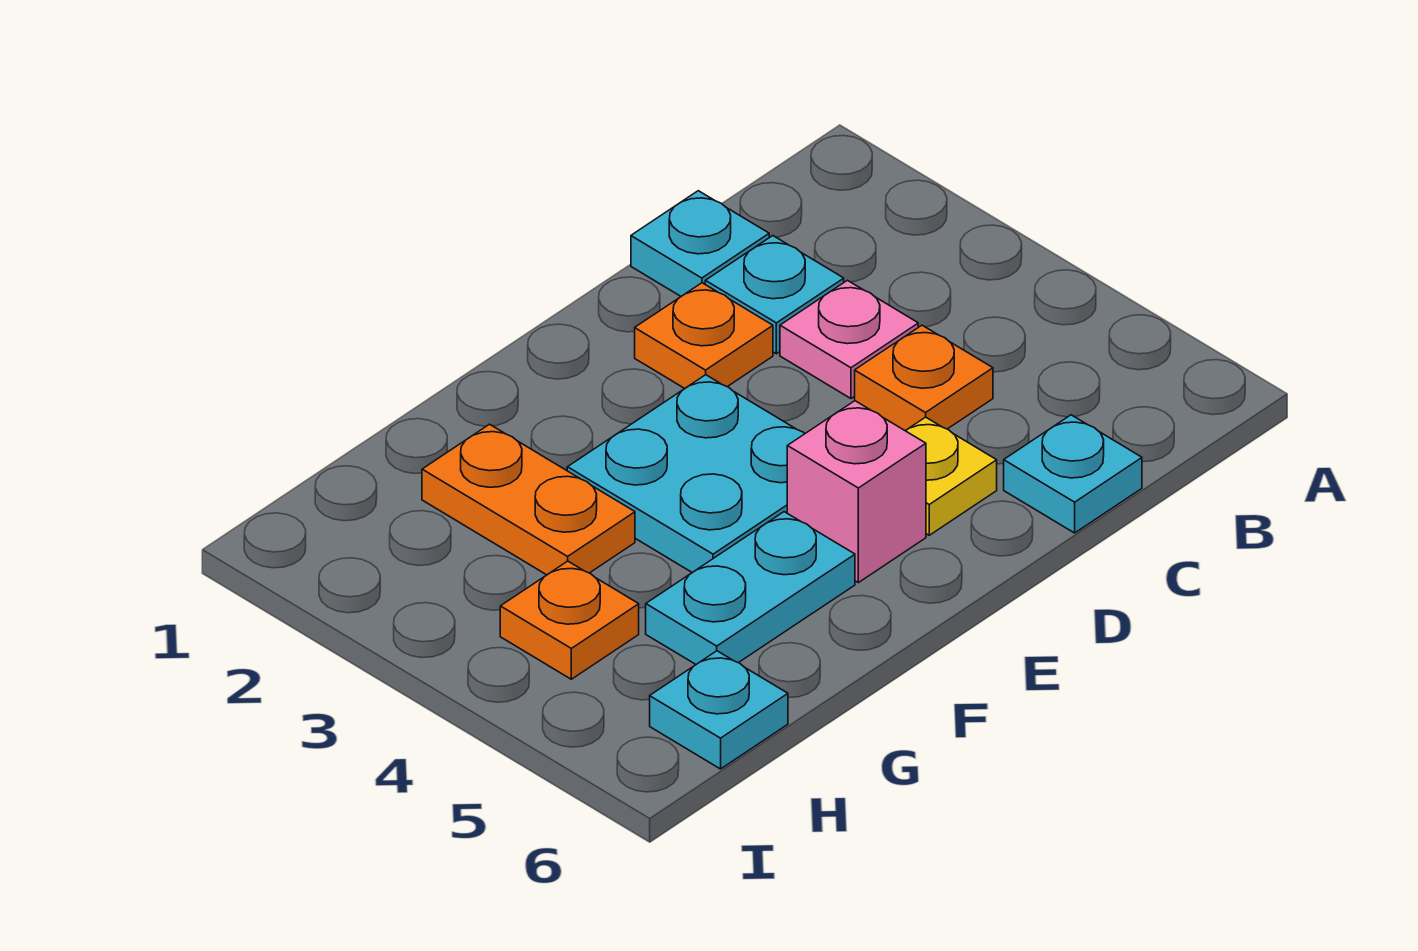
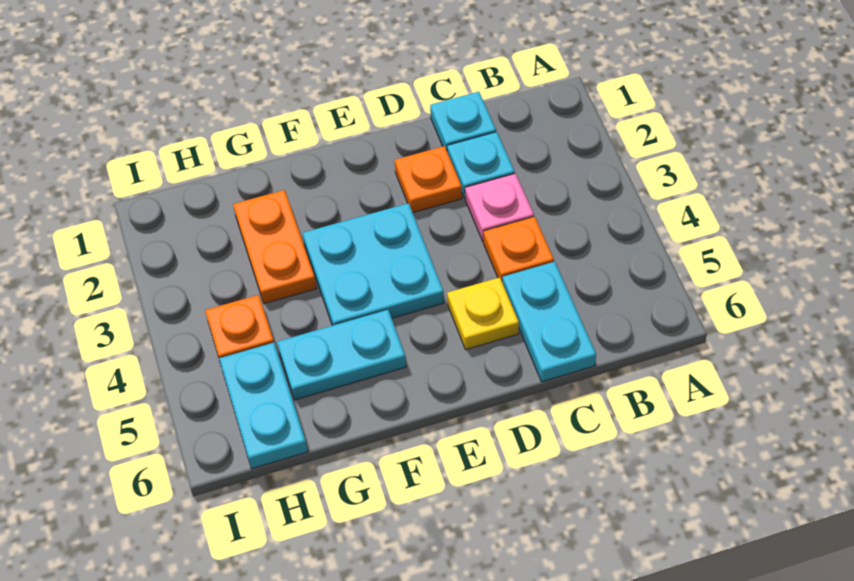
cyan 1x1 plate [1004,415,1142,533] -> cyan 1x2 plate [503,262,596,382]
pink 1x1 brick [787,401,926,583] -> none
cyan 1x1 plate [650,651,788,769] -> cyan 1x2 plate [219,343,308,469]

